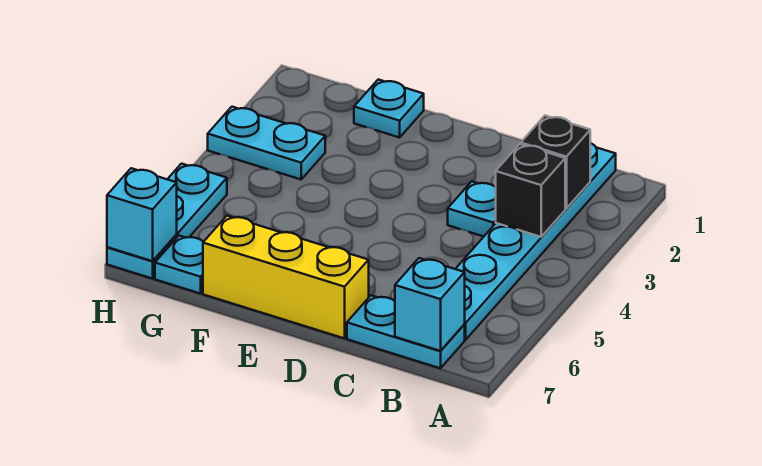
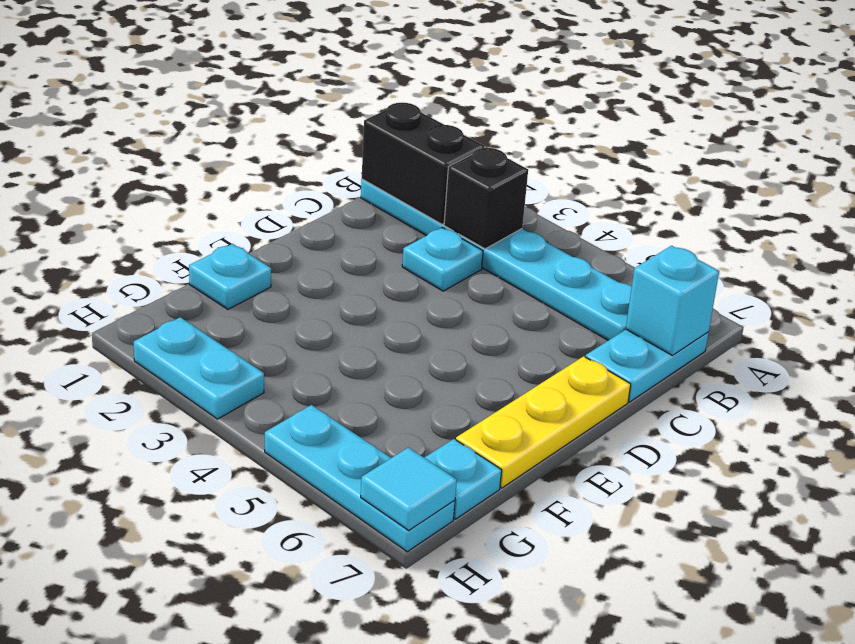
black 1x1 brick [521,116,590,208] -> black 1x2 brick [362,103,484,224]
yellow 1x3 brick [203,216,369,338] -> yellow 1x3 plate [456,356,631,488]
cyan 1x2 plate [208,107,325,179] -> cyan 1x2 plate turned to [134,317,264,419]
cyan 1x1 brick [107,168,177,261] -> cyan 1x1 tile [361,448,457,530]

